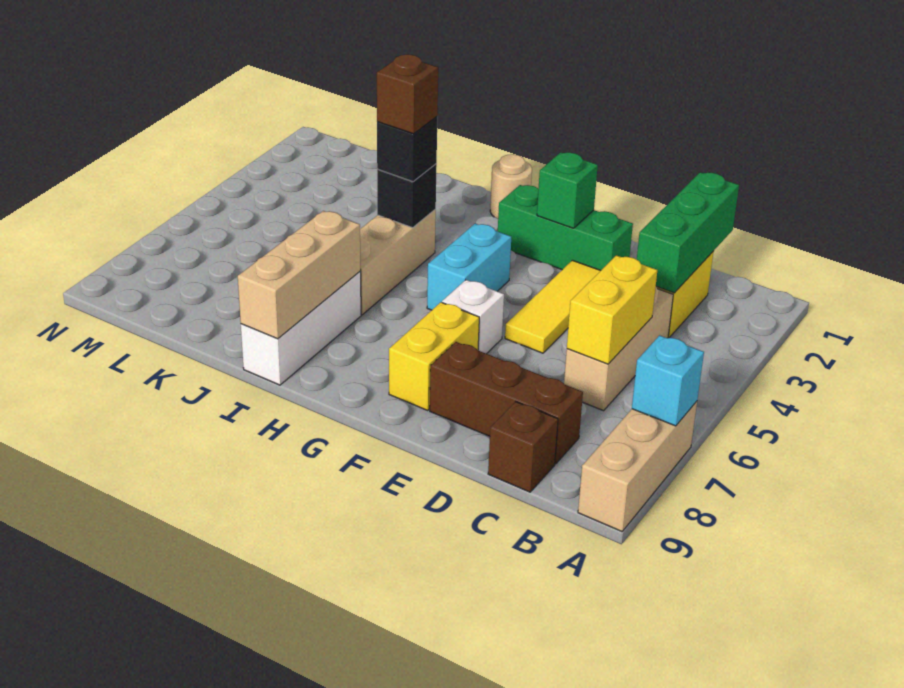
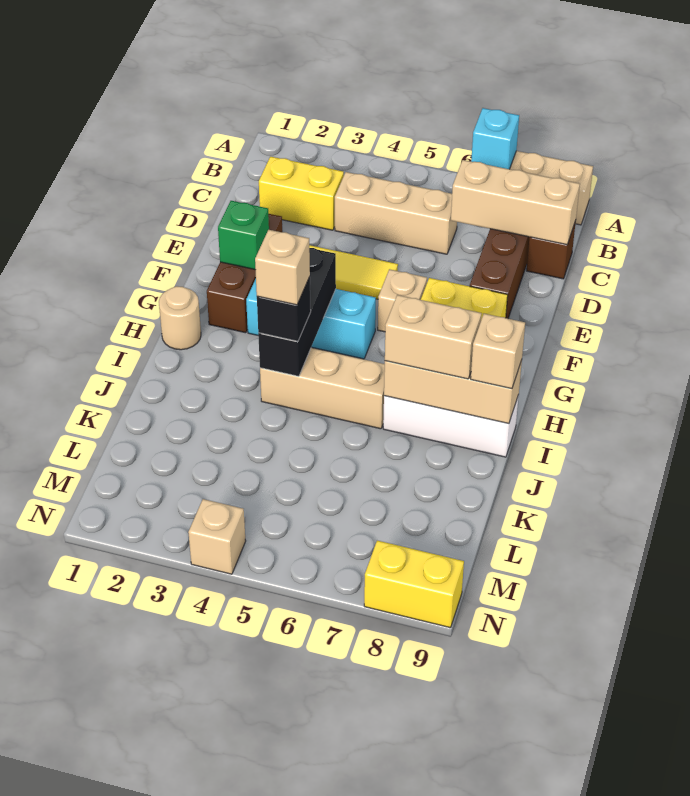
green 1x3 brick [637,172,739,293] -> none
yellow 1x2 brick [567,255,657,364] -> yellow 1x2 brick moved to [364,541,464,628]
none -> tan 1x3 brick [451,160,580,245]
green 1x3 brick [498,185,633,270] -> brown 1x3 brick [207,214,282,333]
white 1x1 brick [442,280,504,354] -> tan 1x1 brick [378,269,427,332]
cyan 1x2 brick [427,224,511,310] -> cyan 1x3 brick [246,279,376,359]
black 1x1 brick [377,164,437,228] -> black 1x3 brick [258,248,336,376]
brown 1x1 brick [377,54,438,134] -> tan 1x1 brick [255,230,310,305]
none -> tan 1x2 brick [385,295,482,379]
none -> tan 1x1 brick [471,314,525,389]
none -> tan 1x1 brick [188,499,246,574]

